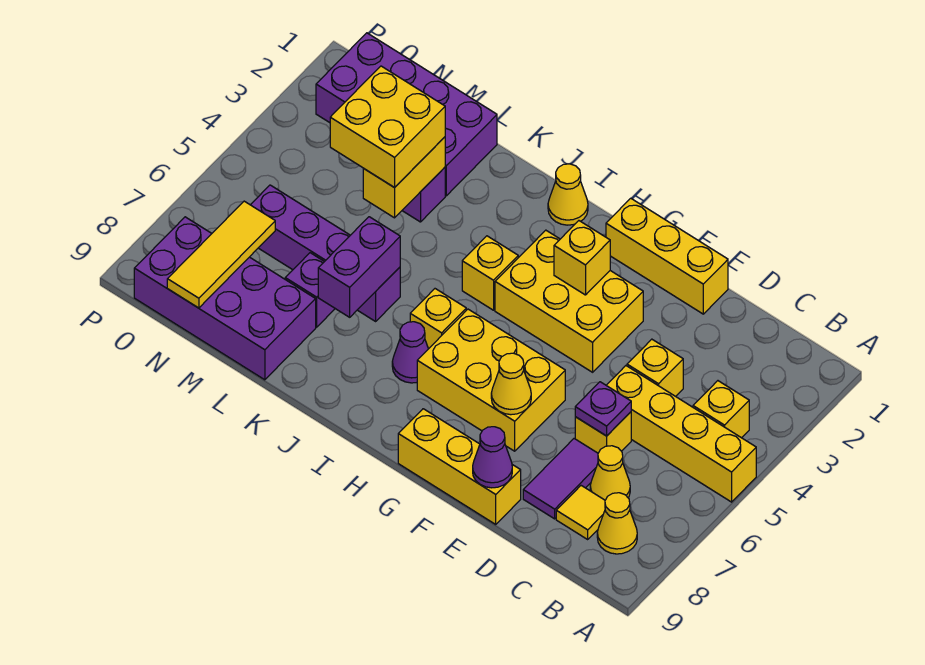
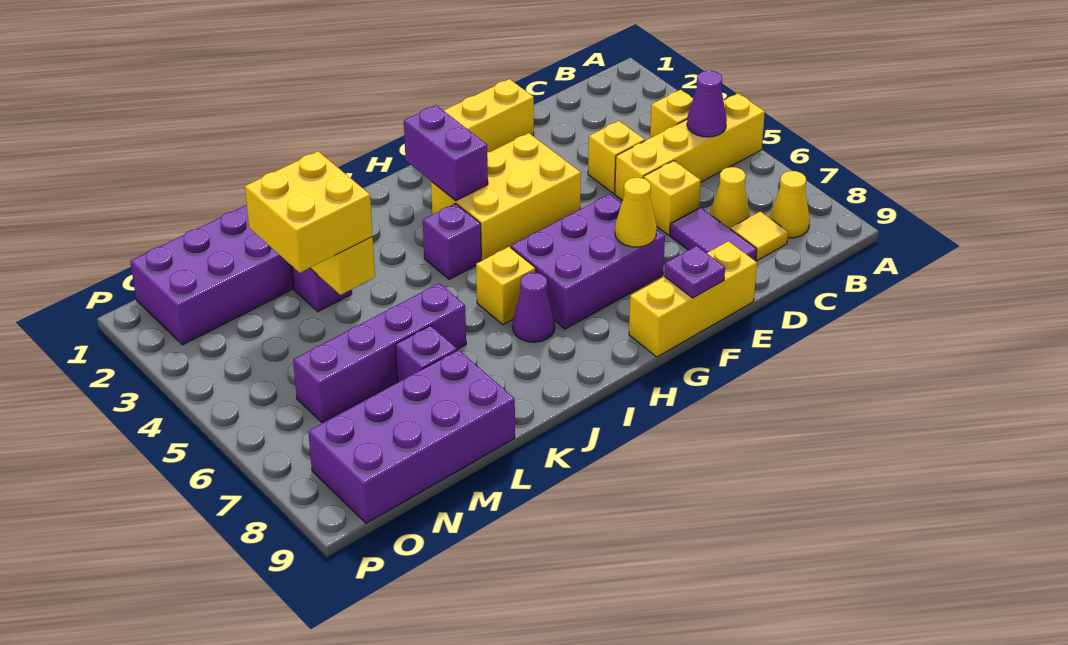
purple 1x1 plate [575,382,631,436] -> purple 1x1 plate moved to [664,246,725,298]
purple 1x1 cone [473,427,512,488] -> purple 1x1 cone moved to [687,71,727,137]
yellow 2x3 brick [417,309,565,451] -> purple 2x3 brick [511,194,665,329]
yellow 1x1 brick [554,221,610,295] -> none
yellow 1x1 cone [548,164,588,225] -> none
yellow 1x1 brick [462,236,518,310] -> purple 1x1 brick [423,203,481,279]
purple 1x2 brick [318,217,400,317] -> purple 1x2 brick moved to [404,105,488,201]
yellow 1x3 tile [167,201,275,308] -> none

